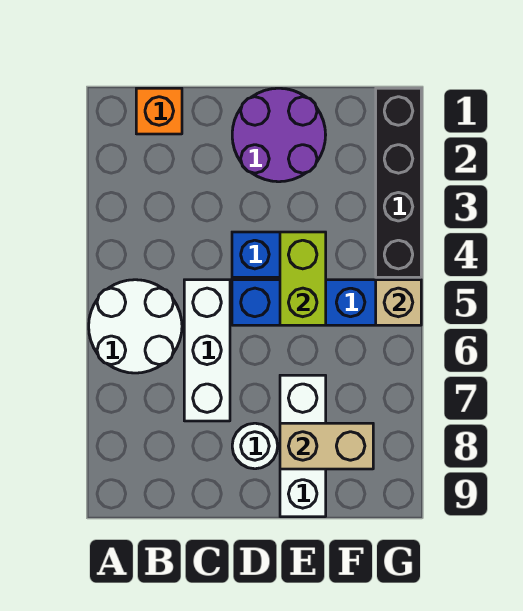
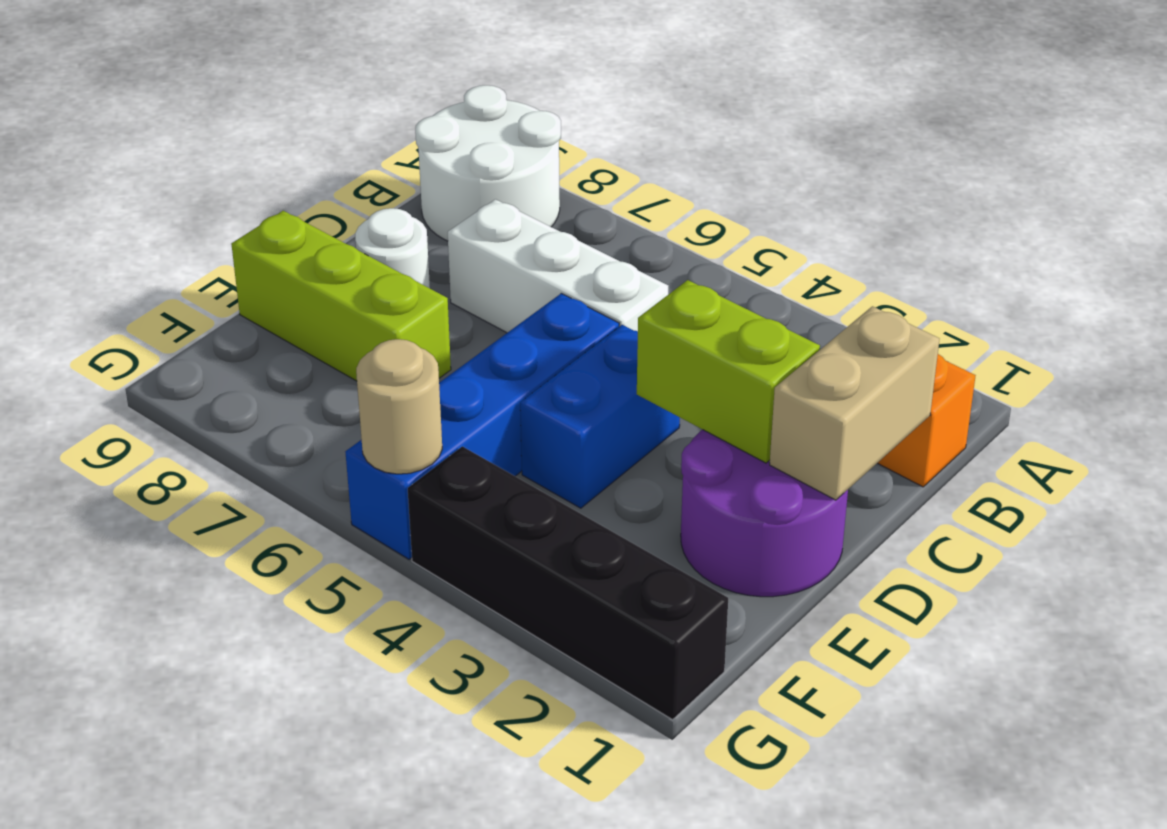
white 2x2 round brick [89,280,182,373] -> white 2x2 round brick moved to [415,85,561,241]
lime 1x2 brick [280,232,326,325] -> lime 1x2 brick moved to [637,280,820,463]
white 1x3 brick [280,375,326,517] -> lime 1x3 brick [231,211,451,381]
tan 1x2 brick [280,423,373,469] -> tan 1x2 brick moved to [770,306,939,500]
tan 1x1 brick [376,280,421,325] -> tan 1x1 round brick [356,339,442,474]

